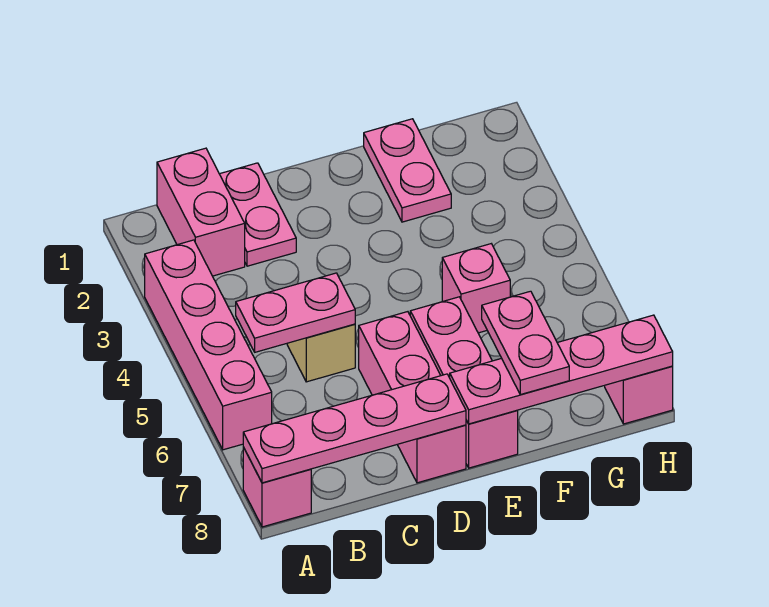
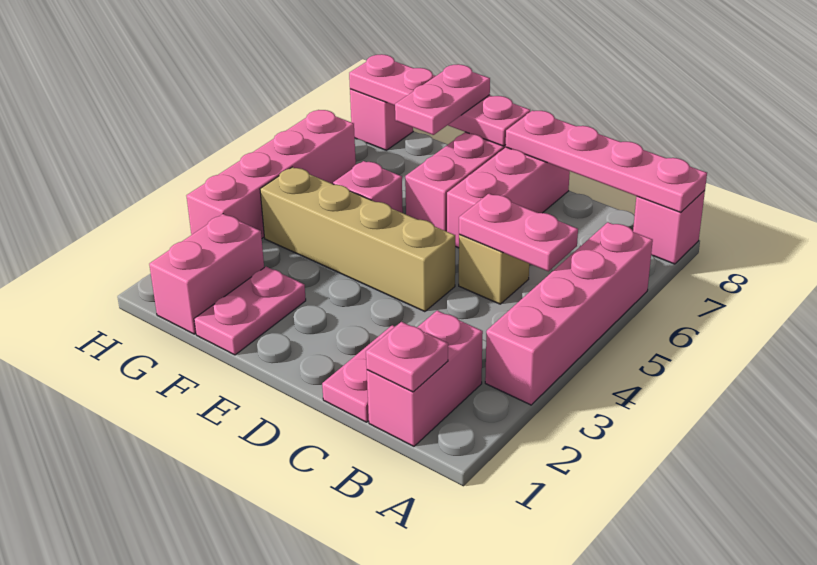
none -> pink 1x1 plate [366,322,448,392]
none -> tan 1x4 brick [260,167,455,312]
none -> pink 1x2 brick [149,214,264,334]
none -> pink 1x4 brick [187,110,356,238]

